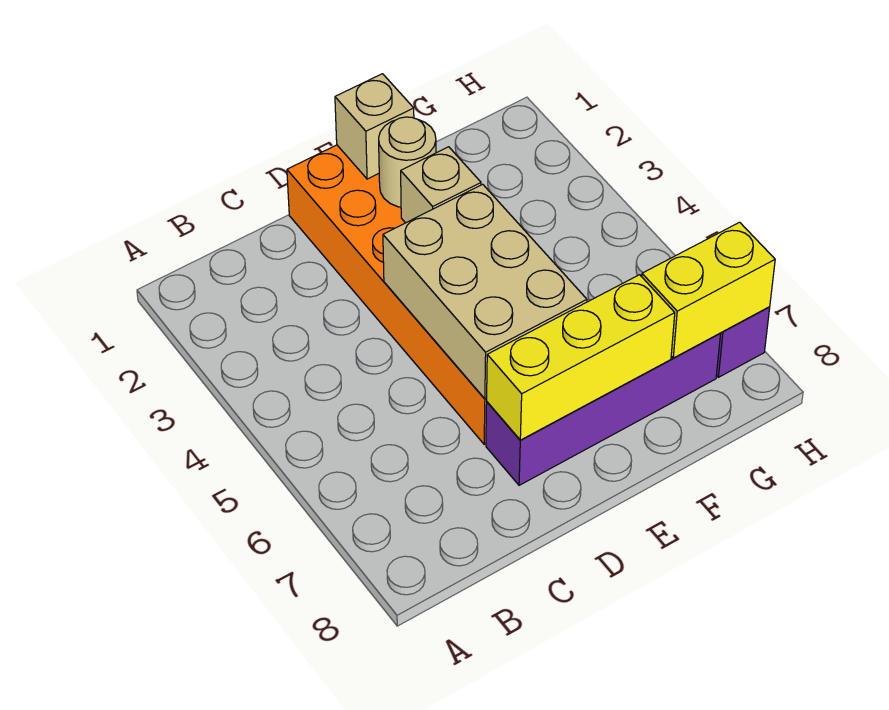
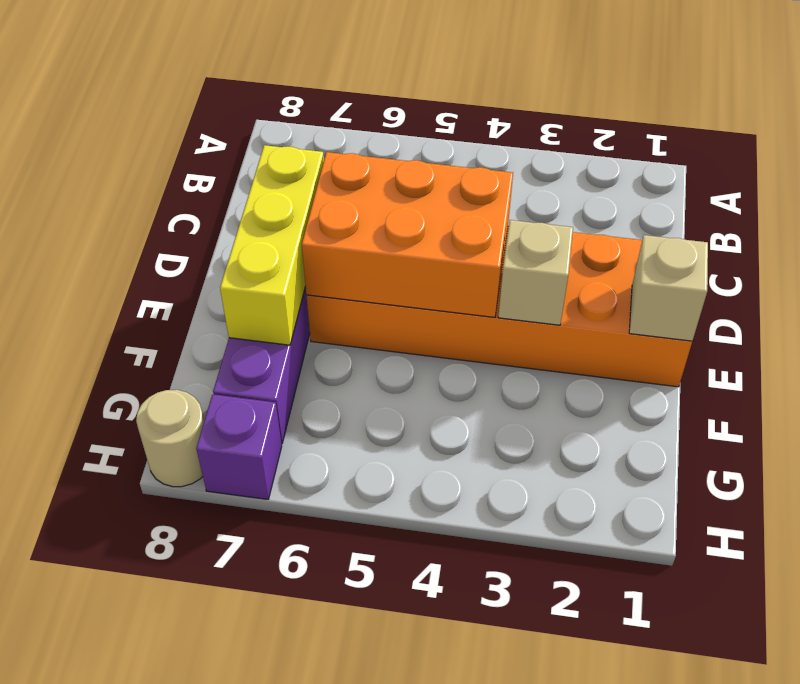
tan 2x3 brick [383,184,587,399] -> orange 2x3 brick [302,152,513,317]
tan 1x1 round brick [379,117,436,207] -> tan 1x1 round brick moved to [136,390,204,487]
yellow 1x2 brick [642,222,775,358] -> none

